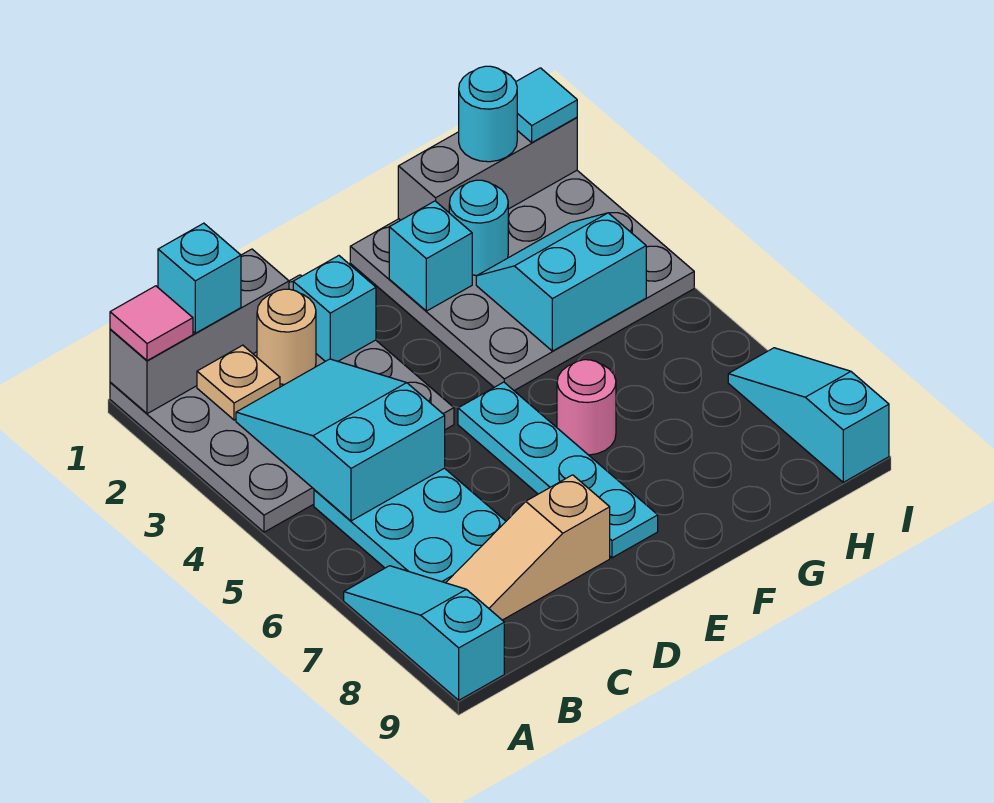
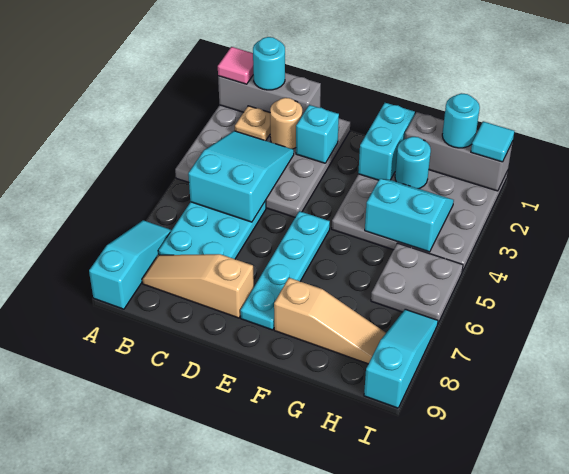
cyan 1x1 brick [158,223,241,333] -> cyan 1x1 round brick [253,37,285,90]
cyan 1x1 brick [389,201,472,311] -> cyan 1x2 brick [358,103,415,180]
pink 1x1 round brick [557,360,616,455] -> none
none -> tan 1x3 slope [274,278,386,364]
none -> grey 2x2 plate [371,243,463,323]

